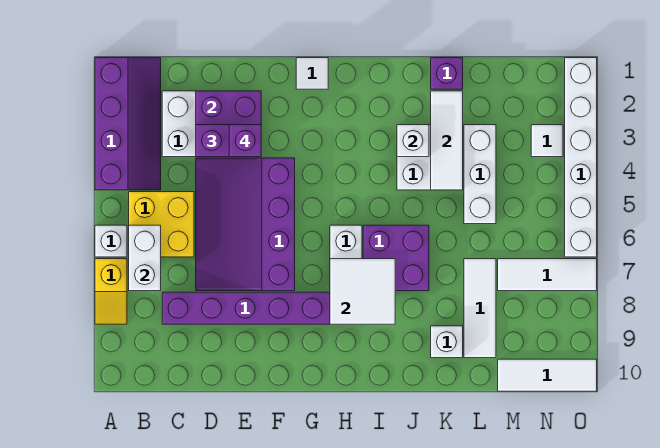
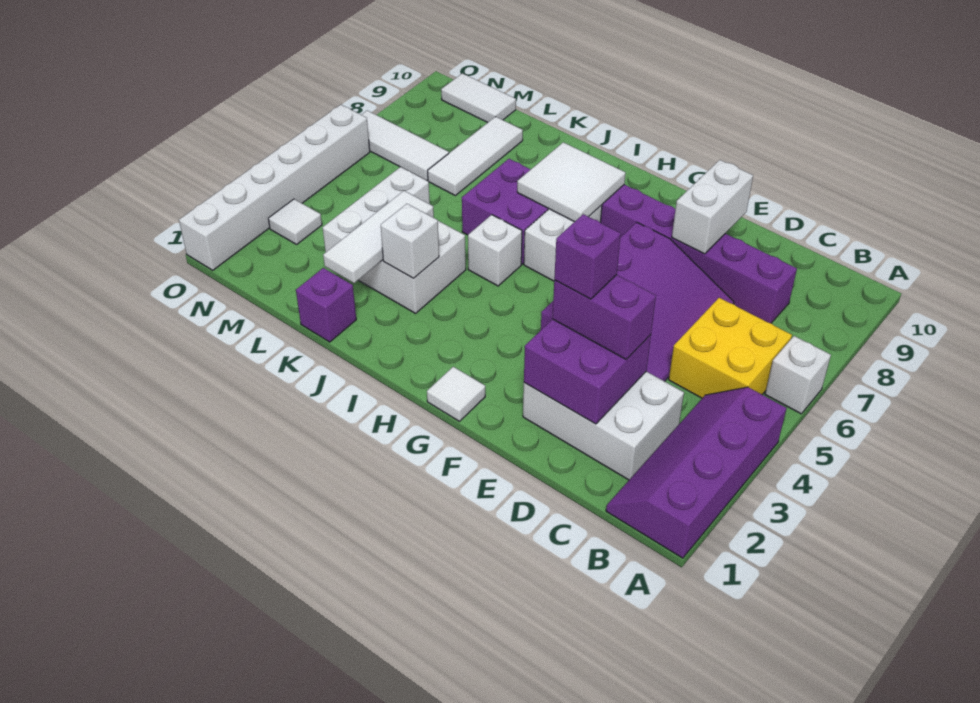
yellow 1x2 slope [95,259,127,324] -> none
white 1x2 brick [129,225,161,291] -> white 1x2 brick moved to [672,160,753,254]
white 1x1 brick [431,326,463,358] -> white 1x1 brick moved to [468,215,522,286]
white 1x3 tile [498,359,597,391] -> white 1x2 tile [441,73,516,122]

